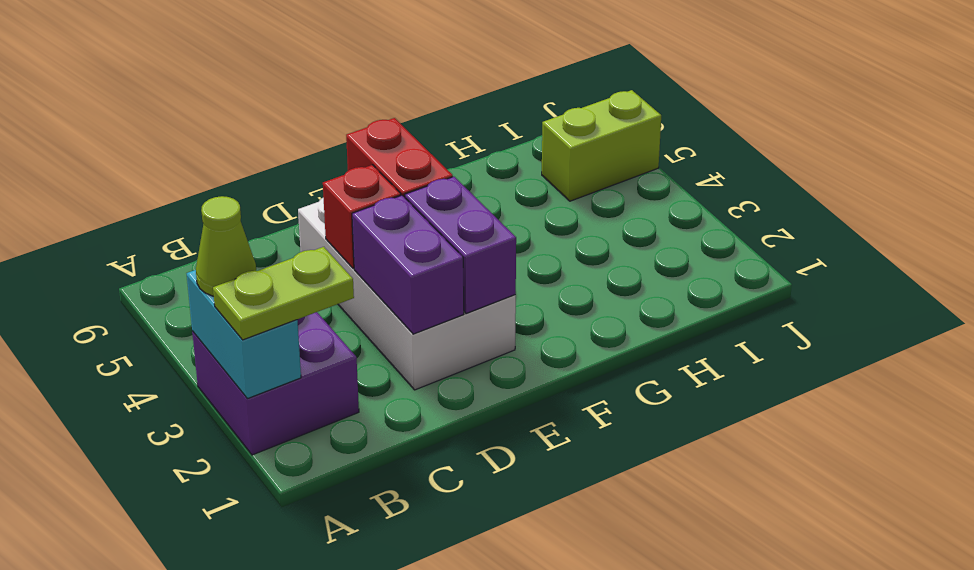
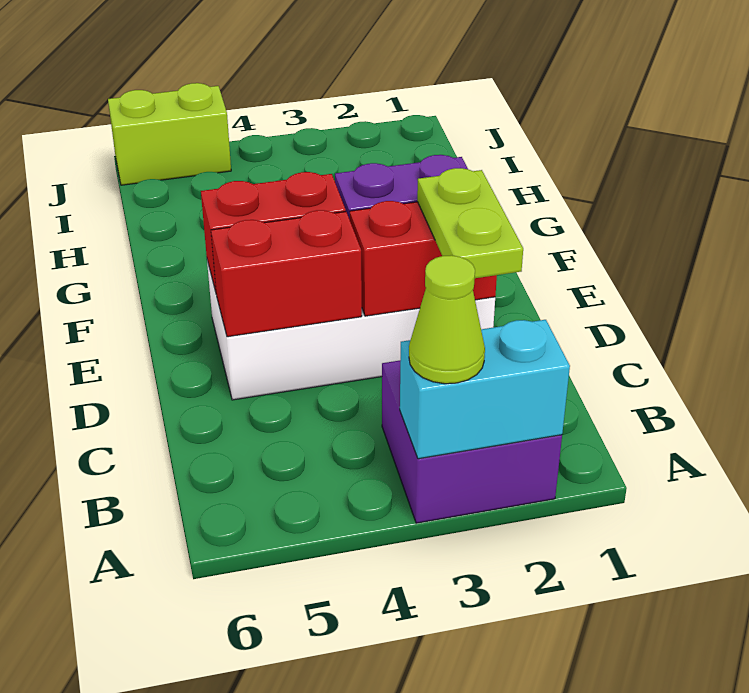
lime 1x2 plate [213,247,354,340] -> lime 1x2 plate moved to [417,168,523,278]
purple 1x2 brick [352,195,464,334] -> red 1x2 brick [350,201,497,316]
red 1x1 brick [323,165,401,268] -> red 1x2 brick [211,210,362,337]
lime 1x2 brick [542,90,661,201] -> lime 1x2 brick turned to [108,83,231,185]

